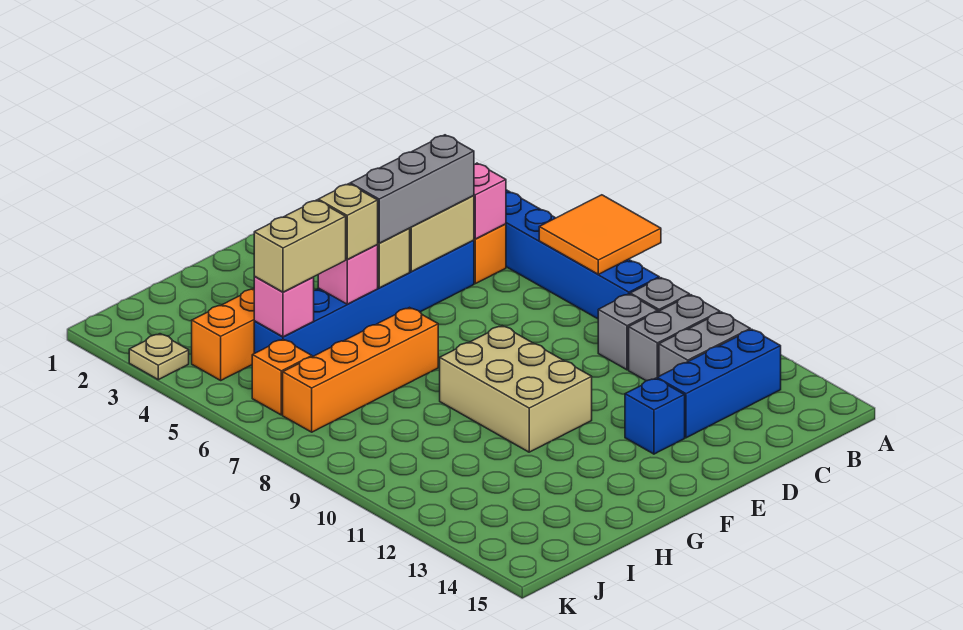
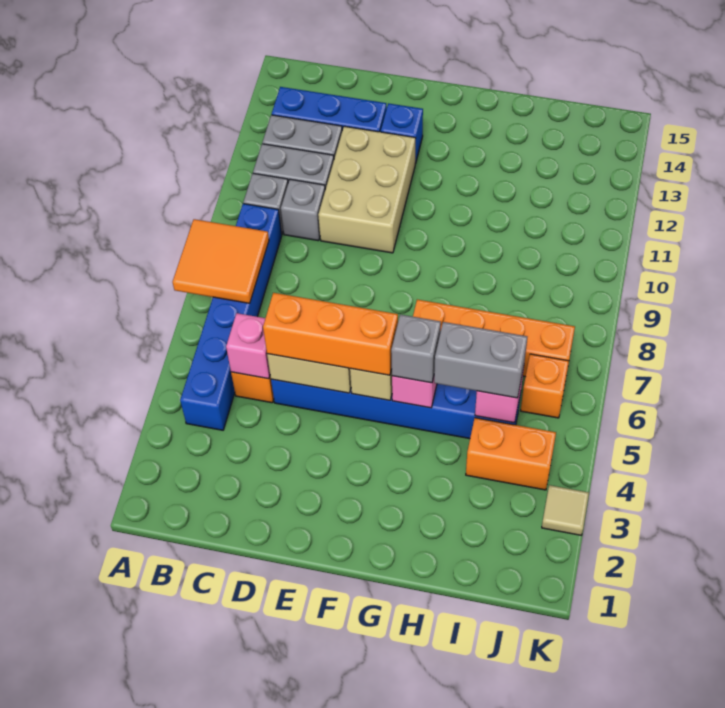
grey 1x3 brick [350,135,474,243] -> orange 1x3 brick [263,293,398,375]
tan 2x3 brick [440,326,592,452] -> tan 2x3 brick moved to [318,126,415,253]
tan 1x1 brick [318,184,378,260] -> grey 1x1 brick [391,315,441,383]
tan 1x2 brick [254,200,346,292] -> grey 1x2 brick [434,322,527,398]
tan 1x1 plate [129,334,189,380] -> tan 1x1 tile [542,485,589,535]

